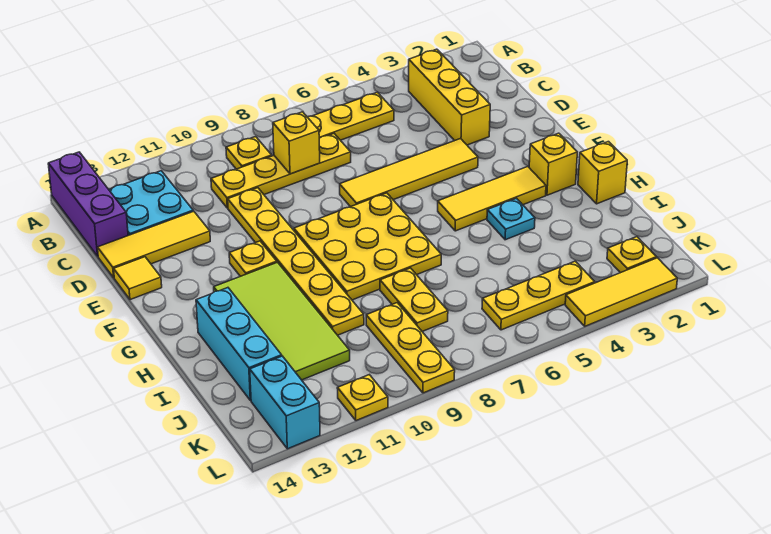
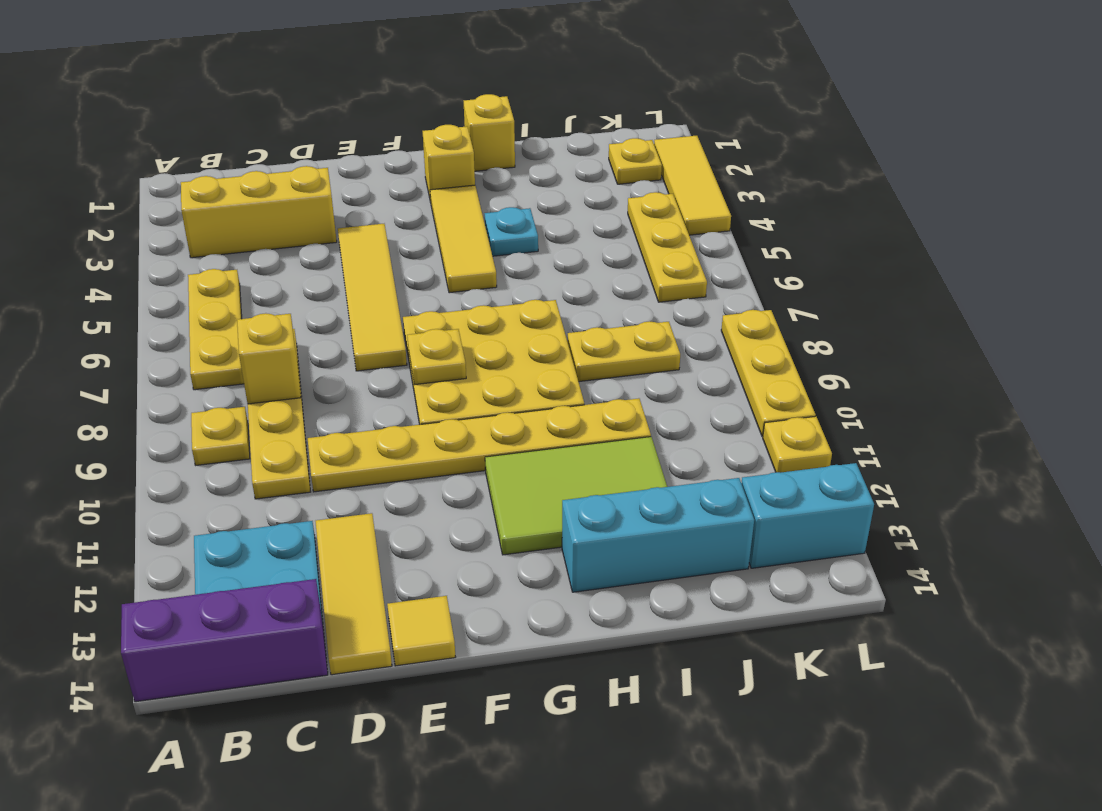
yellow 1x1 plate [229,241,277,276] -> yellow 1x1 plate moved to [407,329,466,385]
lime 2x4 tile [214,262,350,380] -> lime 2x3 tile [485,437,667,555]
yellow 1x3 plate [366,303,455,393] -> yellow 1x3 plate turned to [721,310,816,436]

